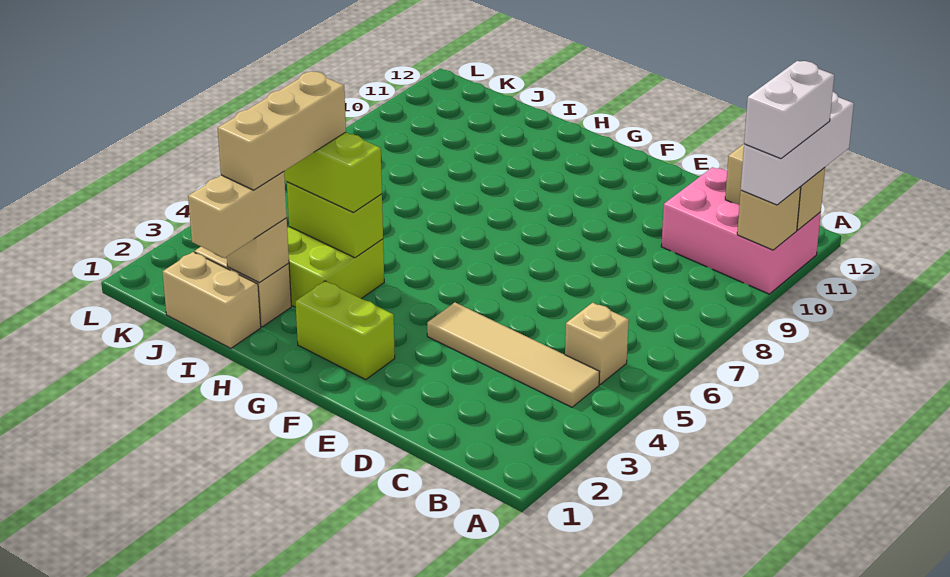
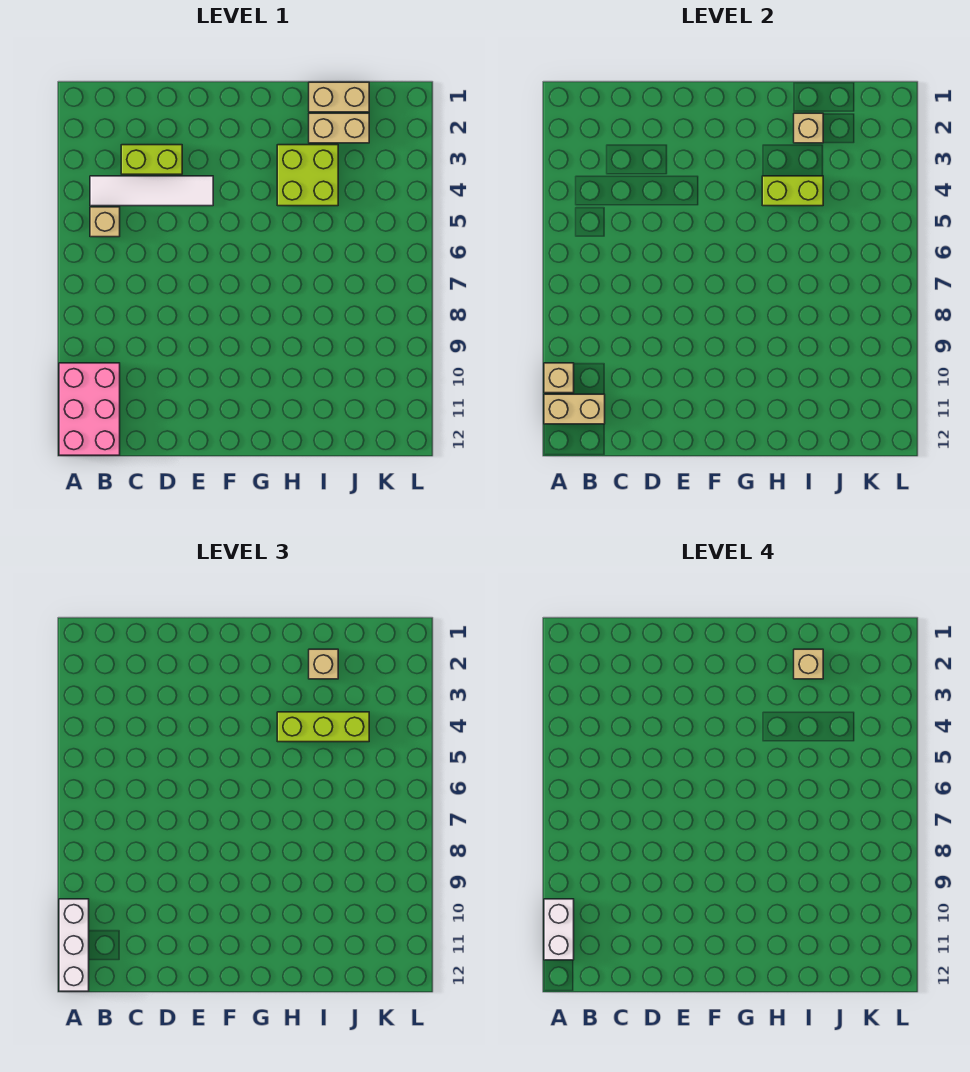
pink 2x3 brick [661,167,821,294] -> pink 2x3 brick turned to [59,363,120,455]
tan 1x4 tile [427,303,599,407] -> white 1x4 tile [90,176,213,206]
lime 1x2 brick [295,281,395,380] -> lime 1x2 brick moved to [121,145,182,174]
tan 1x2 brick [188,172,287,258] -> tan 1x1 brick [309,649,338,679]
tan 1x3 brick [218,71,346,190] -> tan 1x1 brick [794,649,823,679]

